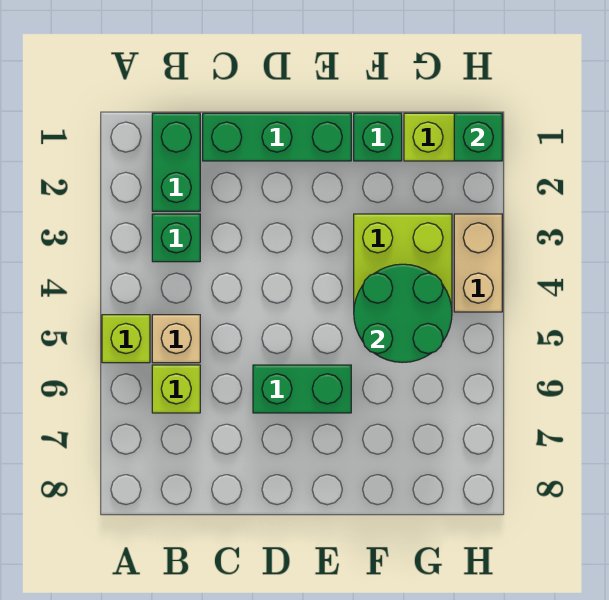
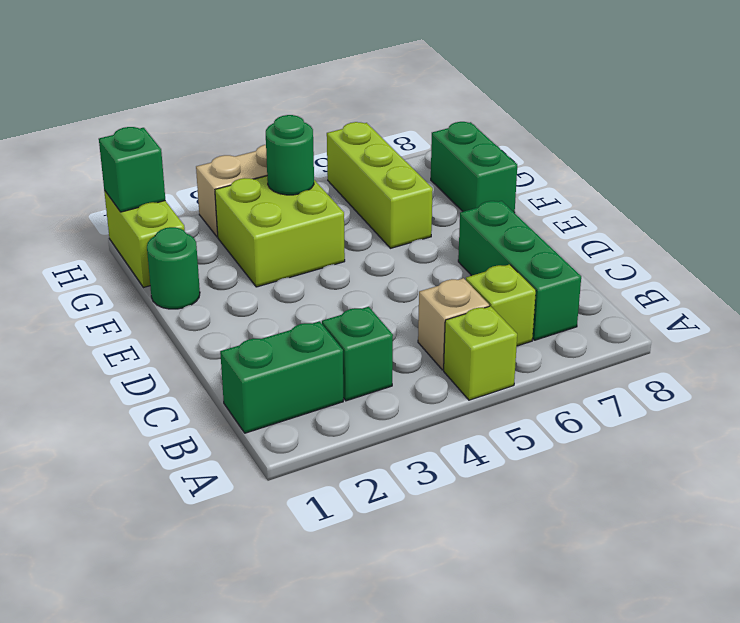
green 1x3 brick [203,113,351,161] -> green 1x3 brick moved to [458,201,581,340]
green 1x2 brick [253,365,351,413] -> green 1x2 brick moved to [431,122,517,213]
green 1x1 brick [354,113,402,161] -> green 1x1 round brick [147,227,200,309]
green 2x2 round brick [354,264,452,362] -> green 1x1 round brick [266,115,314,195]
none -> lime 1x3 brick [327,122,433,248]

